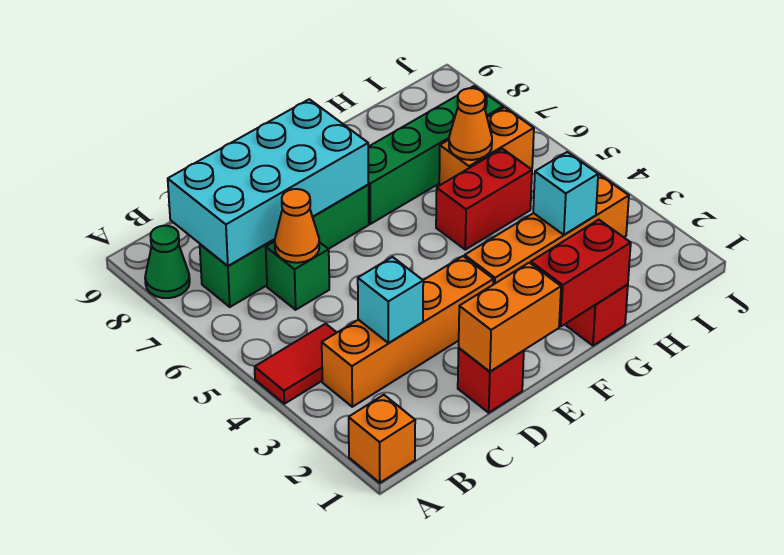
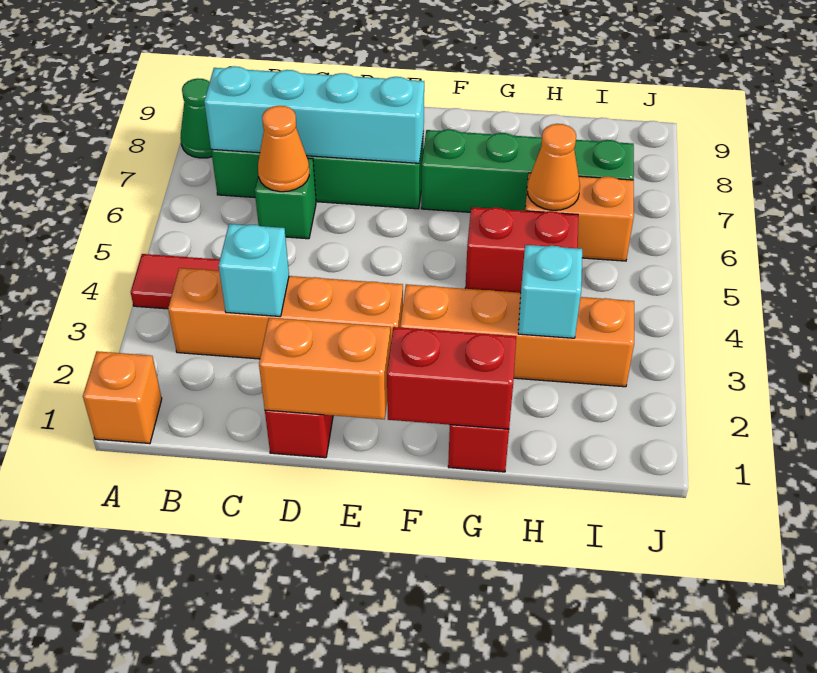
cyan 2x4 brick [168,99,369,266] -> cyan 1x4 brick [204,66,424,163]

